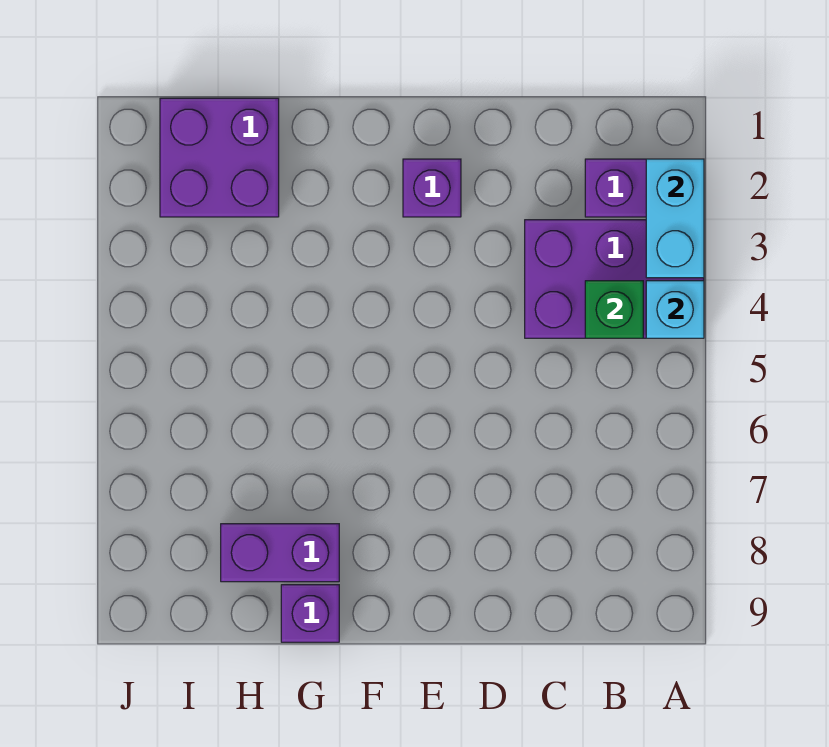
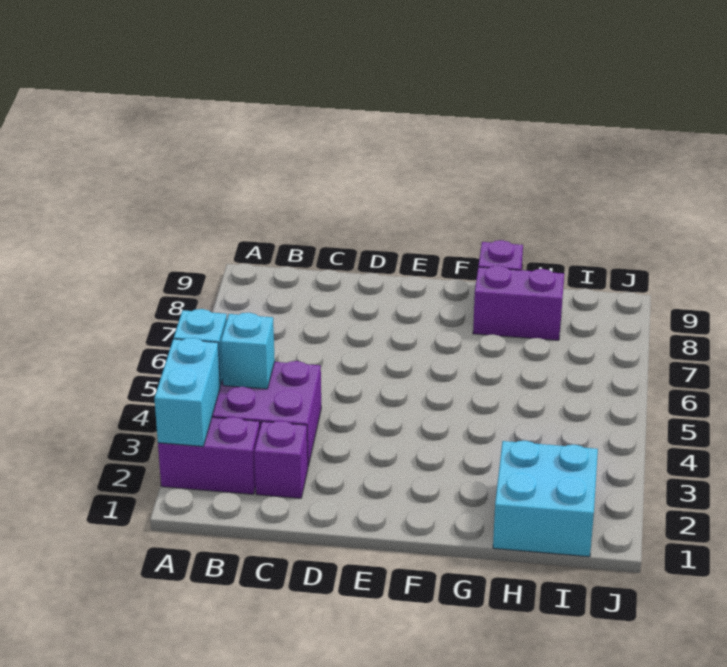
green 1x1 brick [585,281,643,338] -> cyan 1x1 brick [221,313,275,389]
purple 1x1 brick [403,159,461,217] -> purple 1x1 brick moved to [254,421,308,498]
purple 2x2 brick [160,98,279,217] -> cyan 2x2 brick [493,441,598,557]

